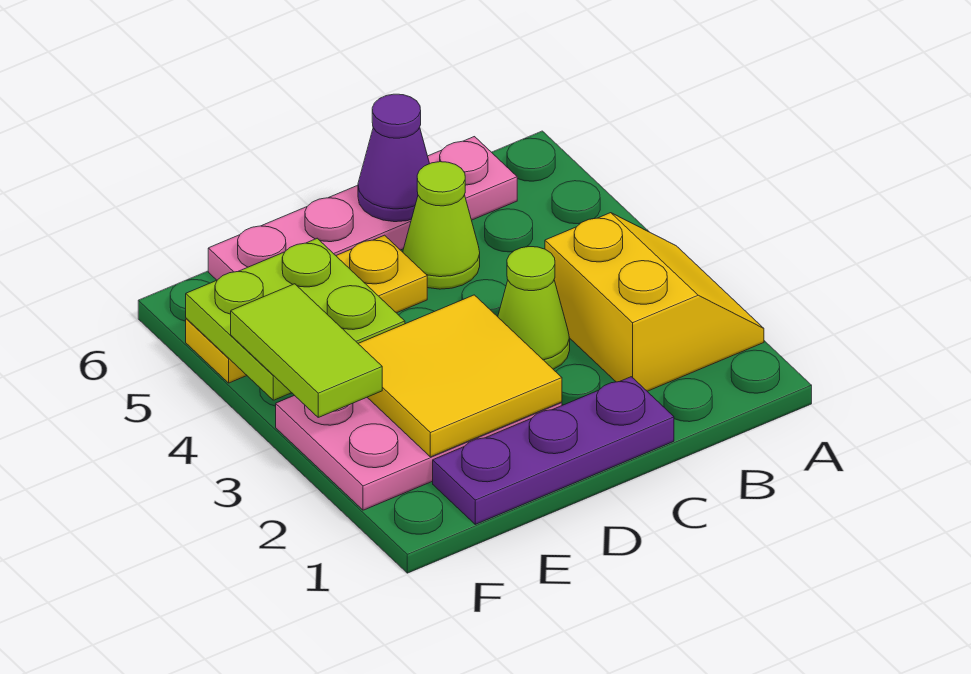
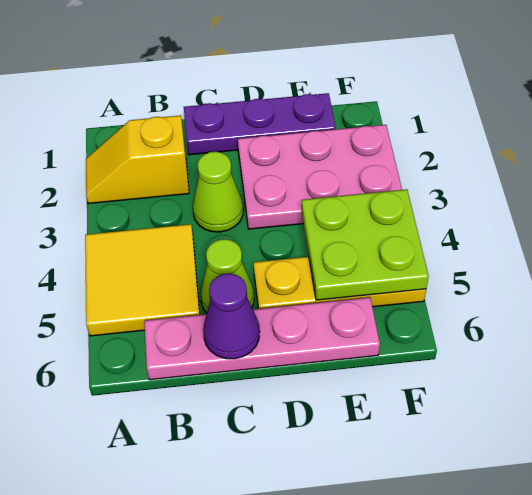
yellow 2x2 slope [545,213,764,391] -> yellow 1x2 slope [86,115,189,204]
yellow 2x2 tile [358,295,562,457] -> yellow 2x2 tile moved to [85,224,200,336]
lime 1x2 tile [231,284,382,417] -> none

